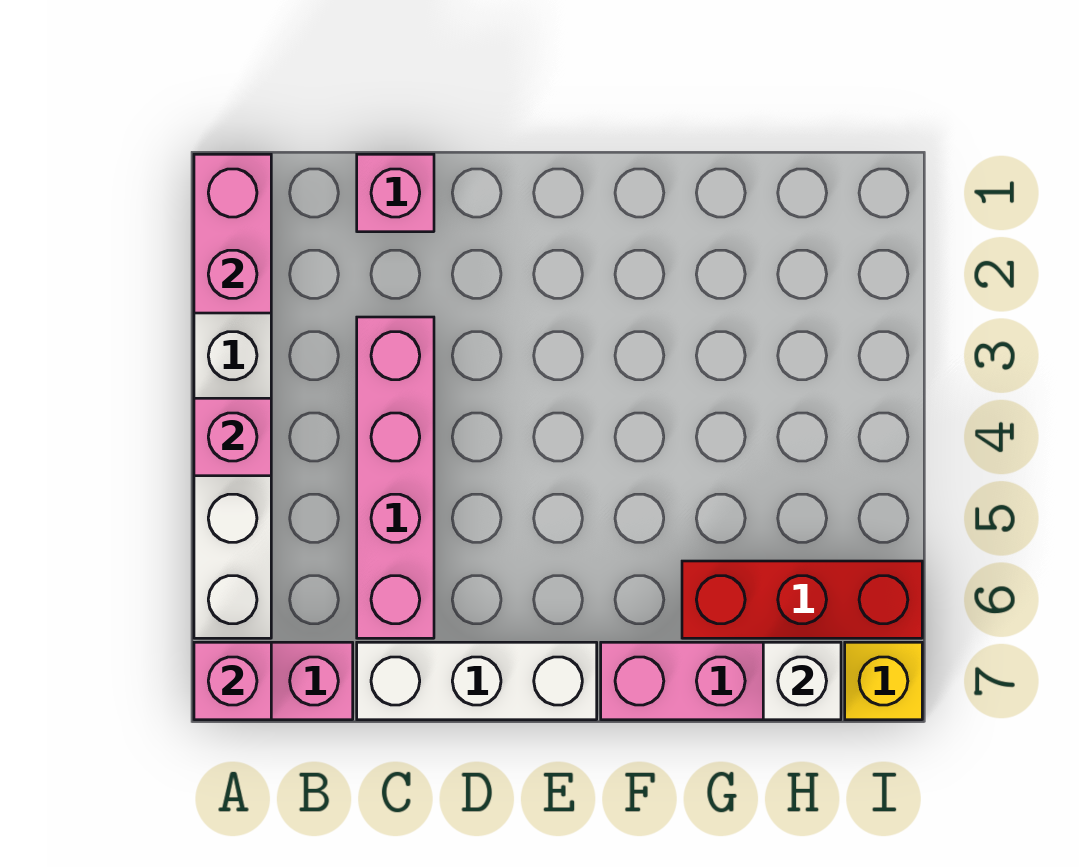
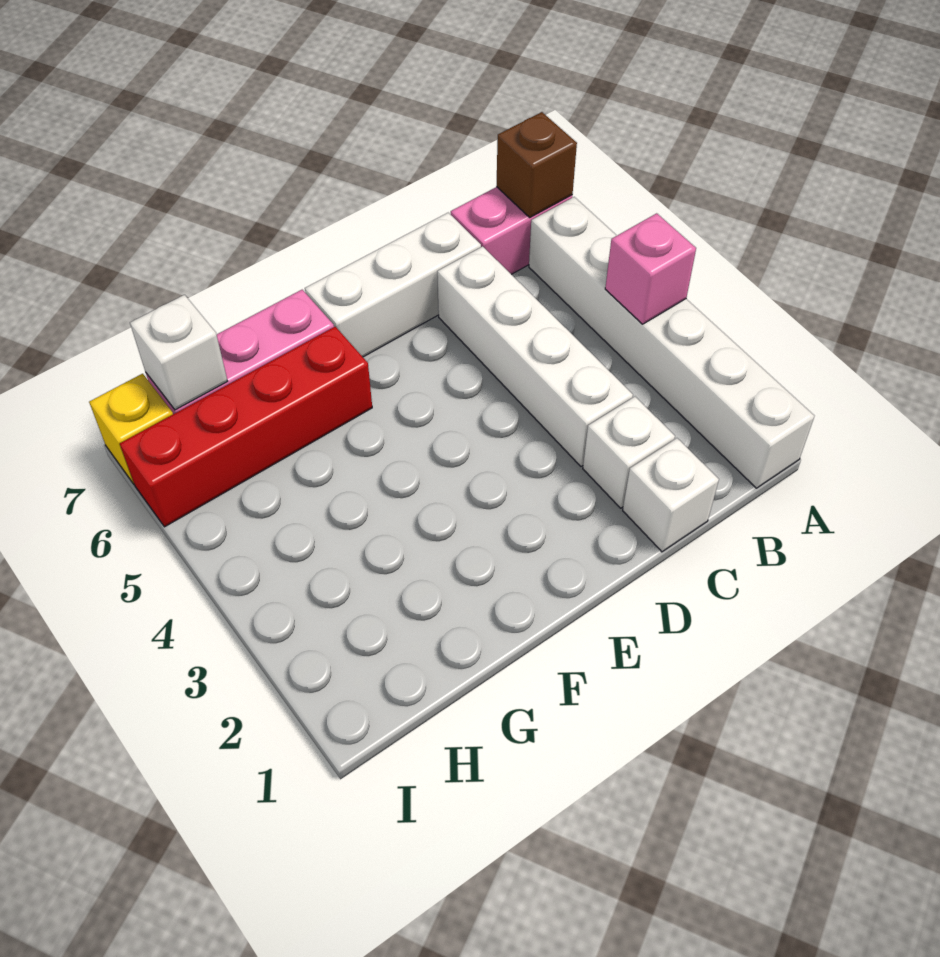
pink 1x2 brick [194,154,271,313] -> none
pink 1x1 brick [194,642,271,720] -> brown 1x1 brick [496,112,577,217]
pink 1x1 brick [357,154,434,232] -> white 1x1 brick [623,438,719,552]
none -> white 1x1 brick [583,397,675,508]
pink 1x4 brick [357,317,434,638] -> white 1x4 brick [437,246,633,466]
red 1x3 brick [682,561,922,638] -> red 1x4 brick [120,327,372,527]

